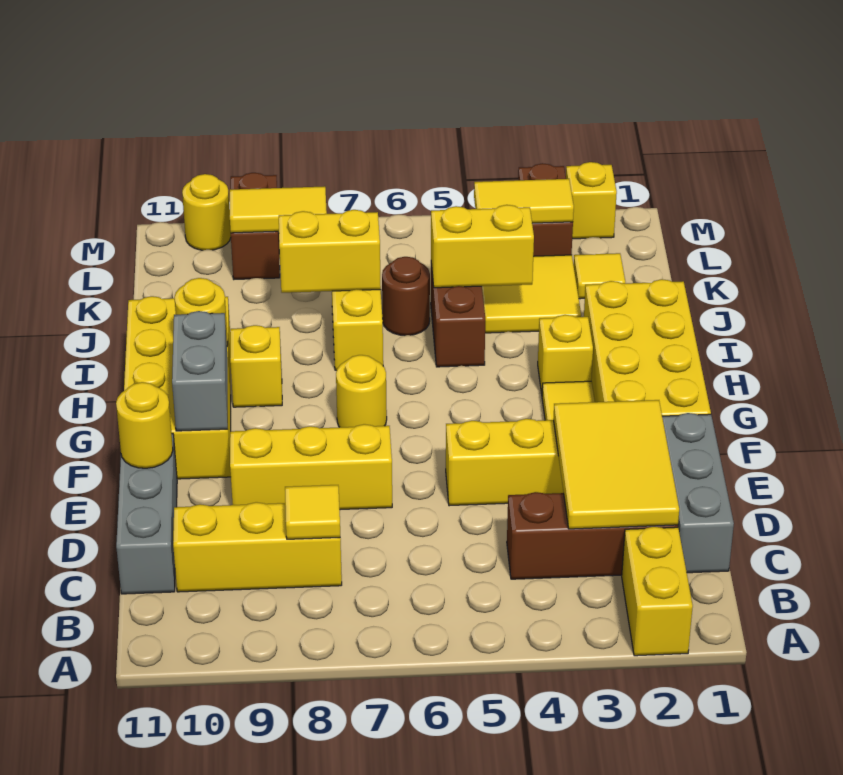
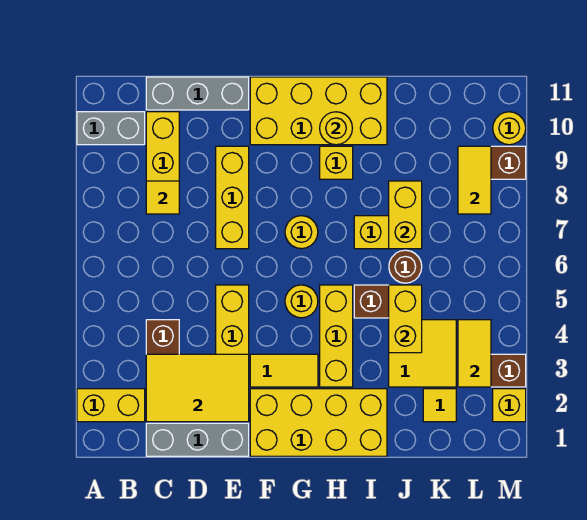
yellow 1x1 round brick [116,382,173,468] -> yellow 1x1 round brick moved to [285,285,318,318]
grey 1x2 brick [172,311,228,431] -> grey 1x2 brick moved to [77,112,145,145]
yellow 1x1 brick [538,315,593,394] -> yellow 1x3 brick [320,285,353,387]

